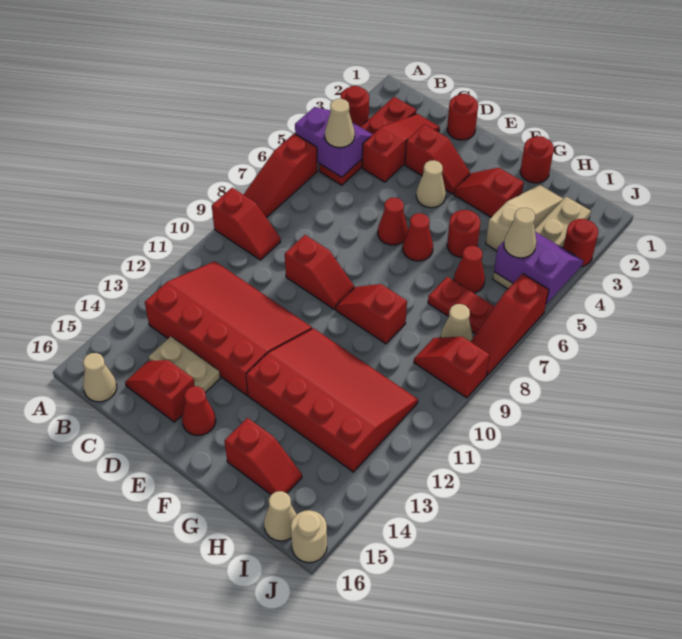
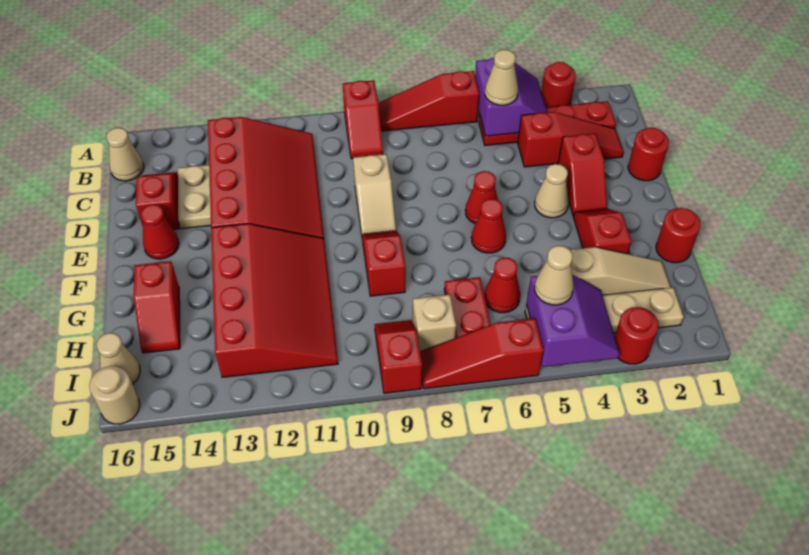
red 1x2 slope [285,235,354,309] -> tan 1x2 slope [353,154,396,234]
red 1x1 round brick [447,210,481,258] -> none
tan 1x1 cone [441,304,473,342] -> tan 1x1 brick [413,295,456,351]

